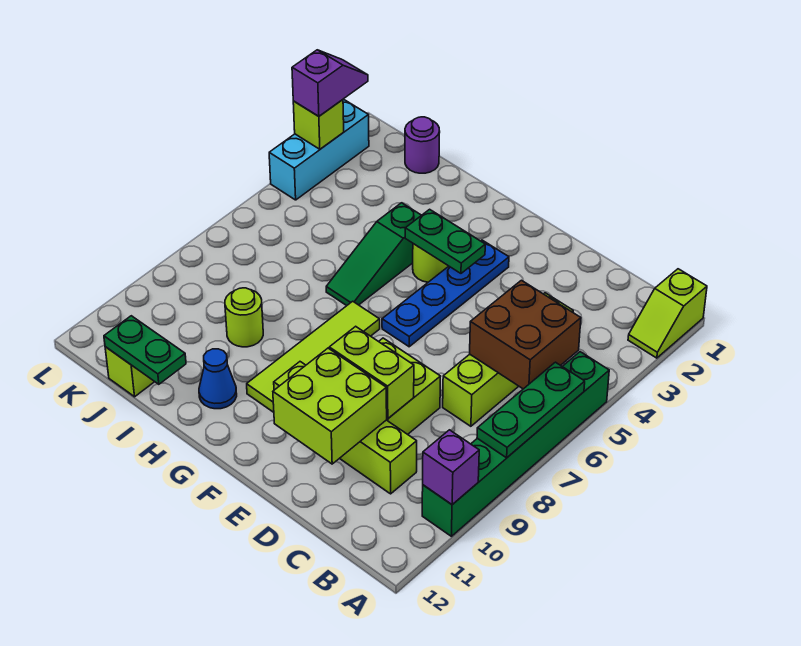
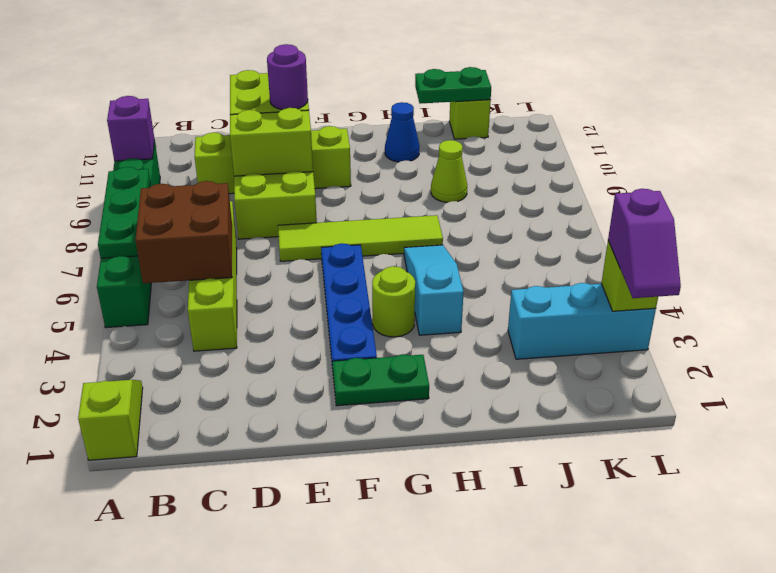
green 1x2 plate [405,209,485,273] -> green 1x2 plate moved to [333,354,429,406]
lime 1x4 tile [247,301,380,412] -> lime 1x4 tile turned to [278,215,443,261]
green 1x3 slope [326,203,421,306] -> cyan 1x3 slope [404,245,464,335]
lime 1x1 round brick [225,288,263,347] -> lime 1x1 cone [431,140,467,202]
purple 1x1 round brick [405,117,440,173] -> purple 1x1 round brick moved to [267,44,308,109]
cyan 1x3 brick [269,99,369,200] -> cyan 1x3 brick turned to [508,283,656,359]

